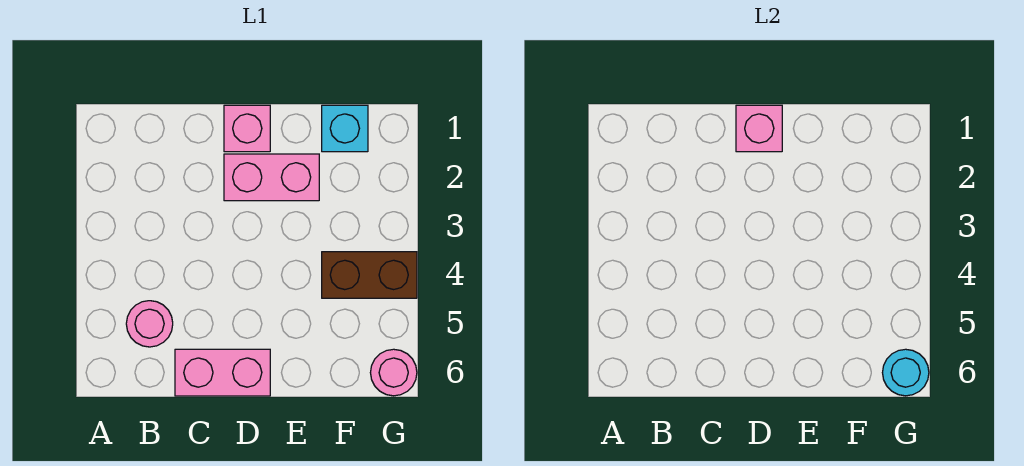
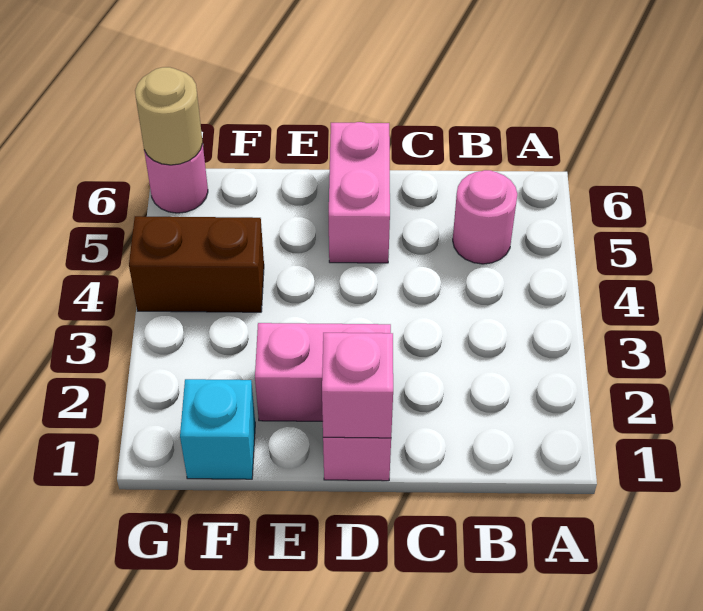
pink 1x2 brick [175,349,270,396] -> pink 1x2 brick turned to [329,122,390,263]
cyan 1x1 round brick [882,349,929,396] -> tan 1x1 round brick [135,67,203,165]

